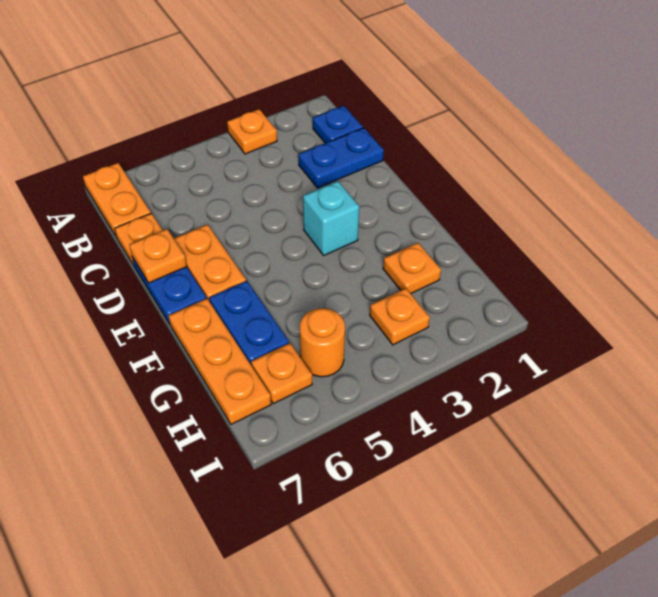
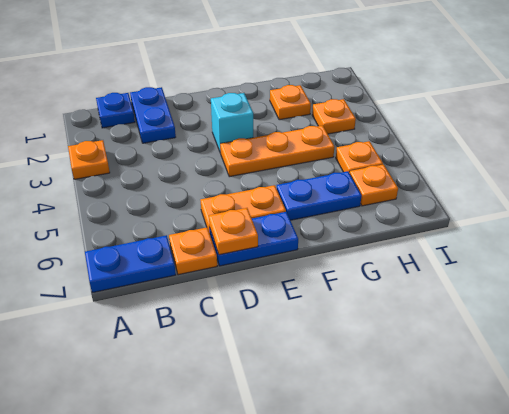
orange 1x2 plate [83,163,151,237] -> blue 1x2 plate [85,235,176,293]
orange 1x3 plate [169,298,271,424] -> orange 1x3 plate moved to [220,125,334,177]
orange 1x1 round brick [300,308,345,377] -> orange 1x1 plate [336,141,383,173]

